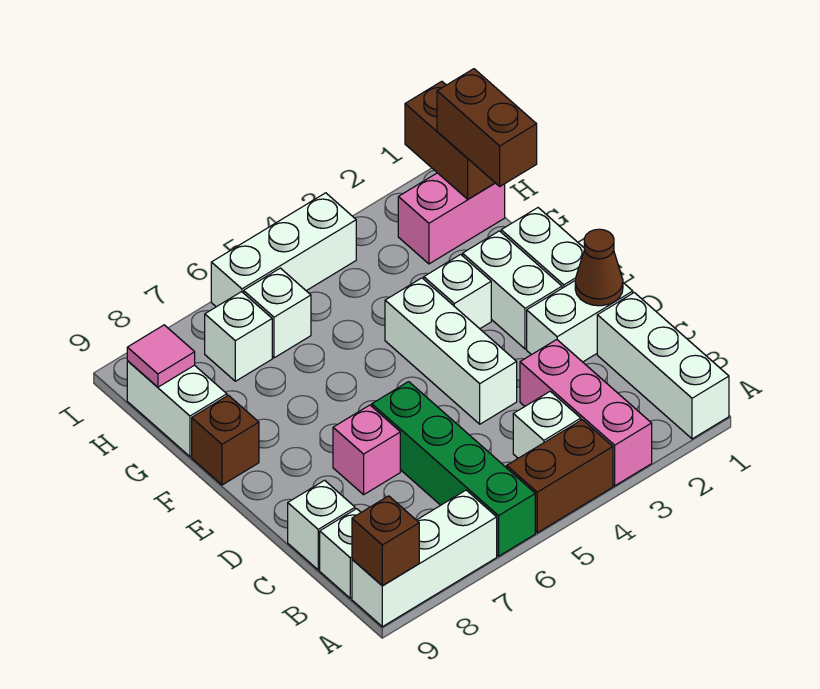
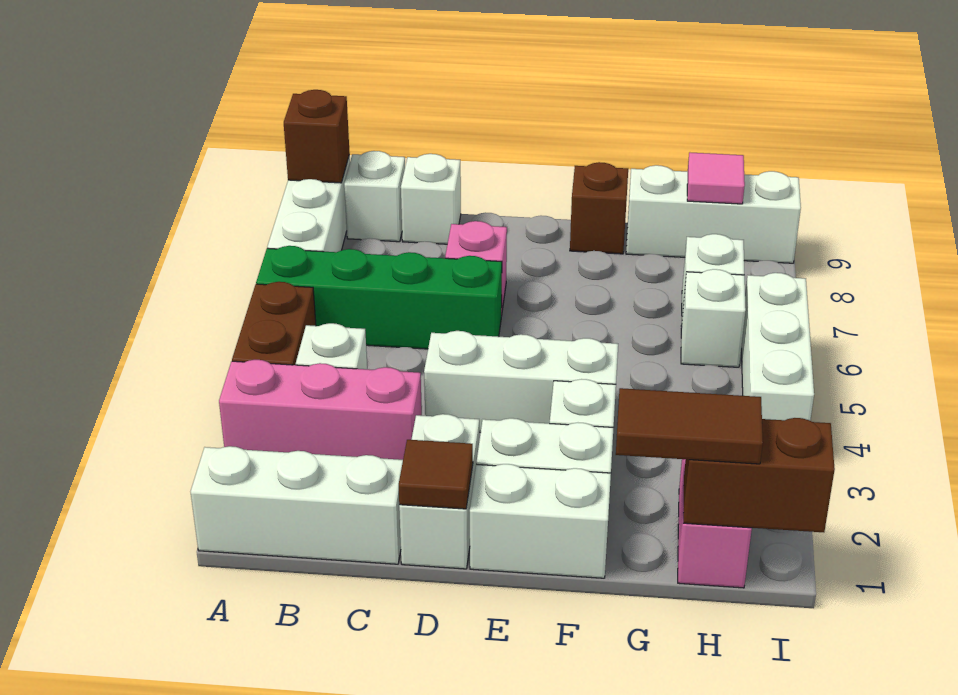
brown 1x1 cone [575,229,623,306] -> brown 1x1 tile [399,440,473,509]
brown 1x2 brick [437,69,537,186] -> brown 1x2 tile [616,388,763,464]
white 1x2 brick [127,361,227,457] -> white 1x3 brick [626,165,801,263]

